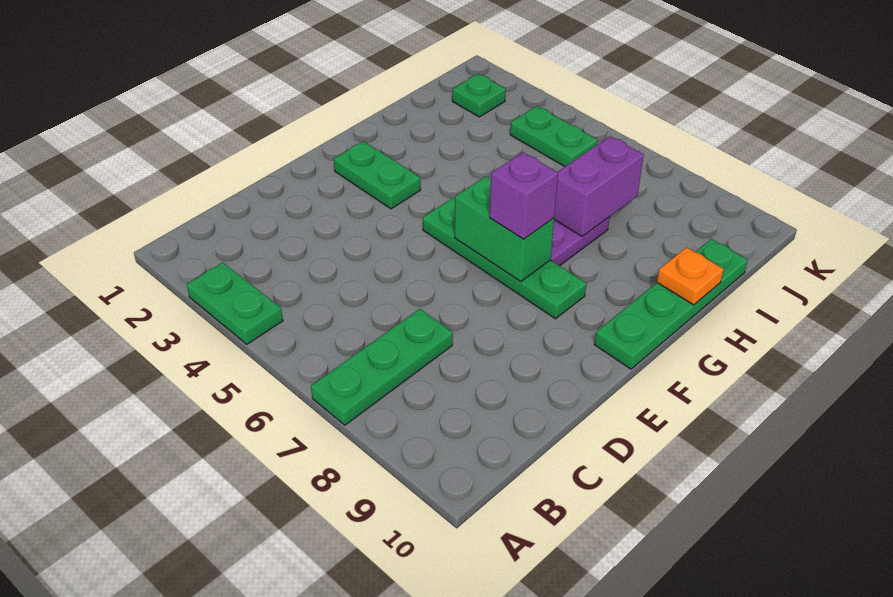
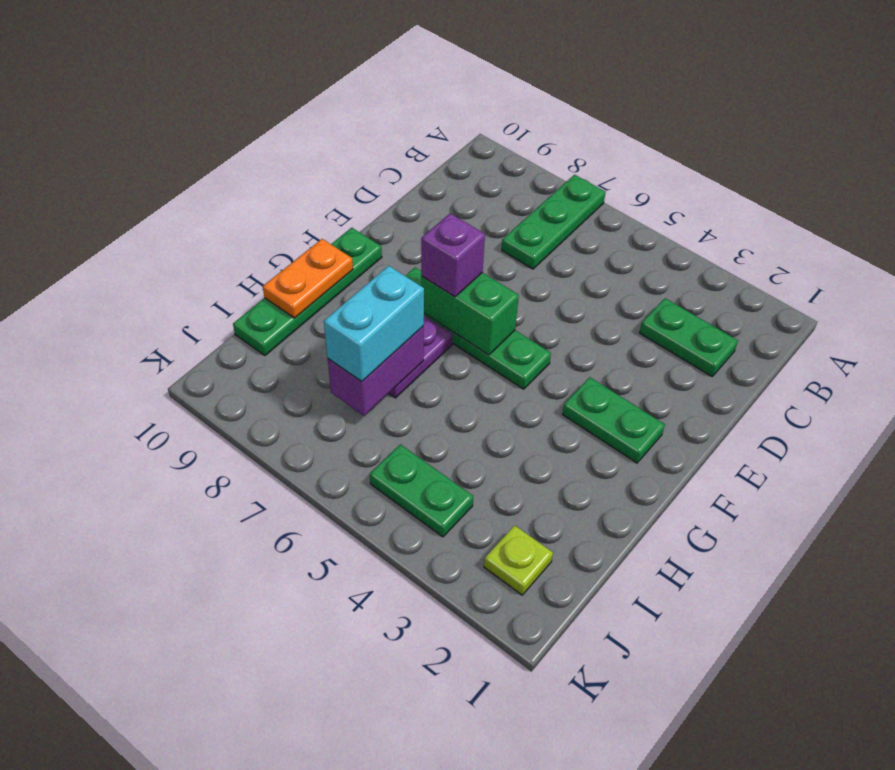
green 1x2 plate [187,262,283,344] -> green 1x2 plate moved to [640,298,738,376]
none -> cyan 1x2 brick [324,266,424,382]
orange 1x1 plate [657,247,724,305] -> orange 1x2 plate [263,239,353,318]
green 1x1 plate [452,74,506,117] -> lime 1x1 plate [484,525,553,595]

